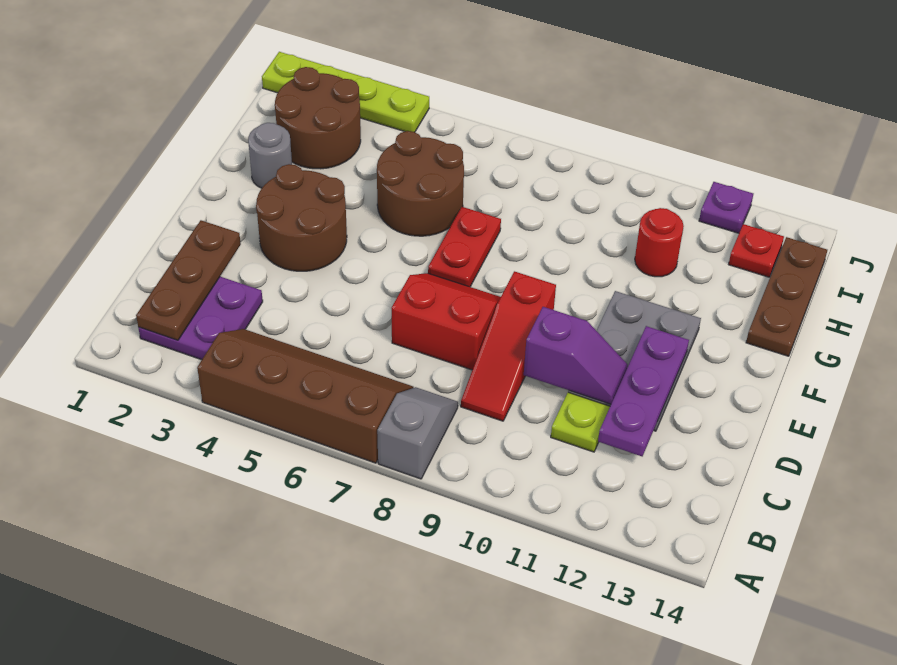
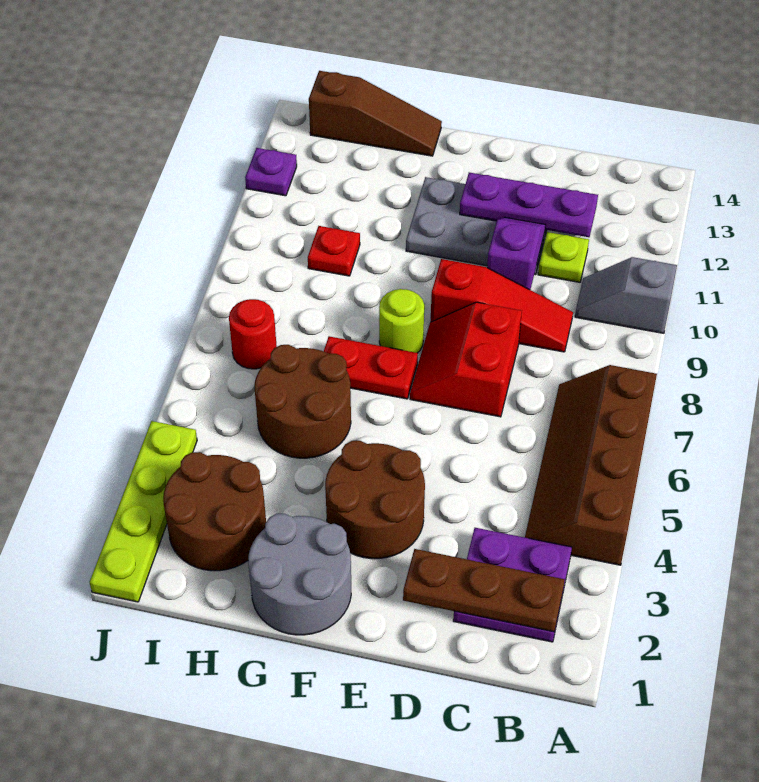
grey 1x2 slope [377,387,458,479] -> grey 1x2 slope moved to [575,257,677,333]
none -> lime 1x1 round brick [379,289,424,353]
grey 1x1 round brick [248,123,292,188] -> grey 2x2 round brick [248,514,351,635]
brown 1x3 plate [746,237,827,356] -> brown 1x3 slope [309,71,442,156]
red 1x1 round brick [635,208,684,277] -> red 1x1 round brick moved to [229,299,277,369]
red 1x1 plate [729,224,784,277] -> red 1x1 plate moved to [308,226,360,276]

